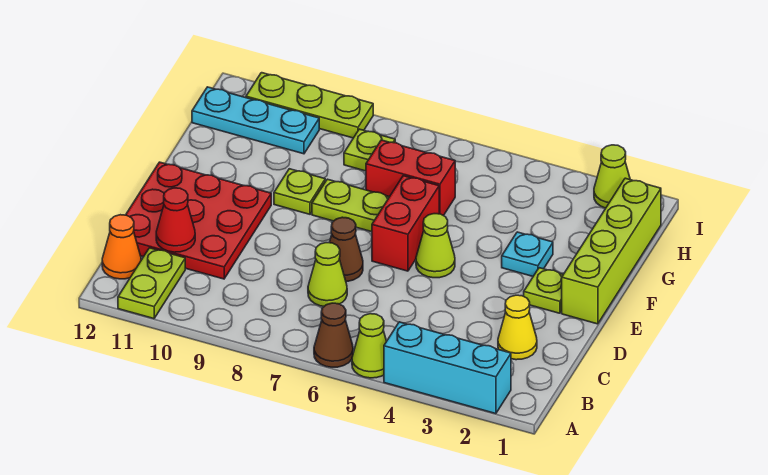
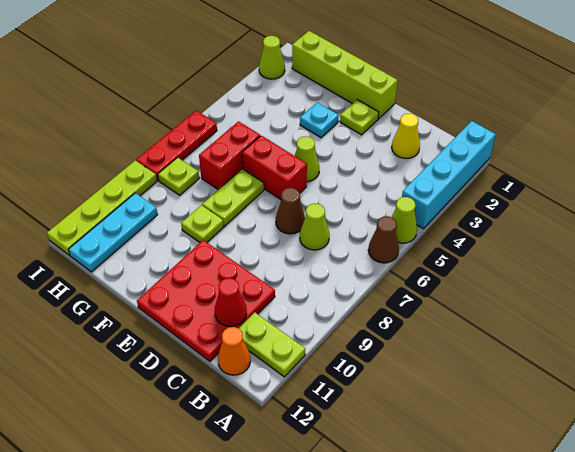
cyan 1x3 brick [384,322,511,414] -> cyan 1x4 brick [402,121,496,229]
none -> red 1x3 plate [137,110,217,180]
lime 1x3 plate [246,73,373,138] -> lime 1x4 plate [47,160,157,255]

